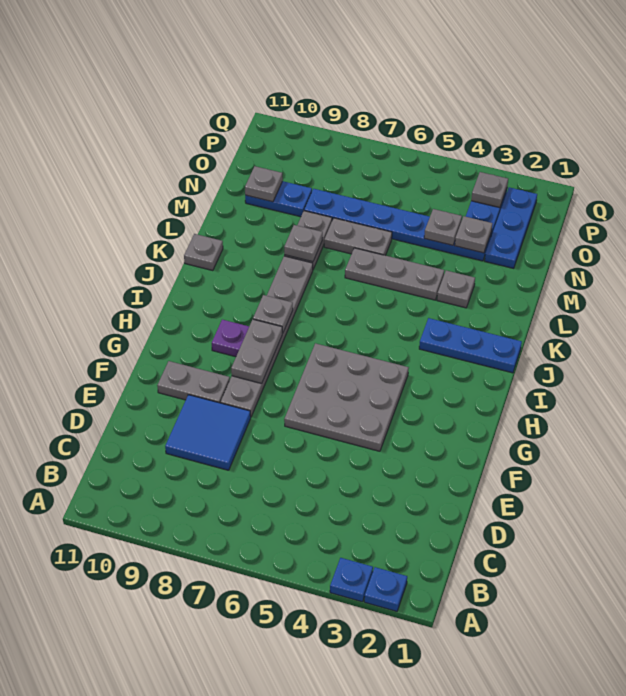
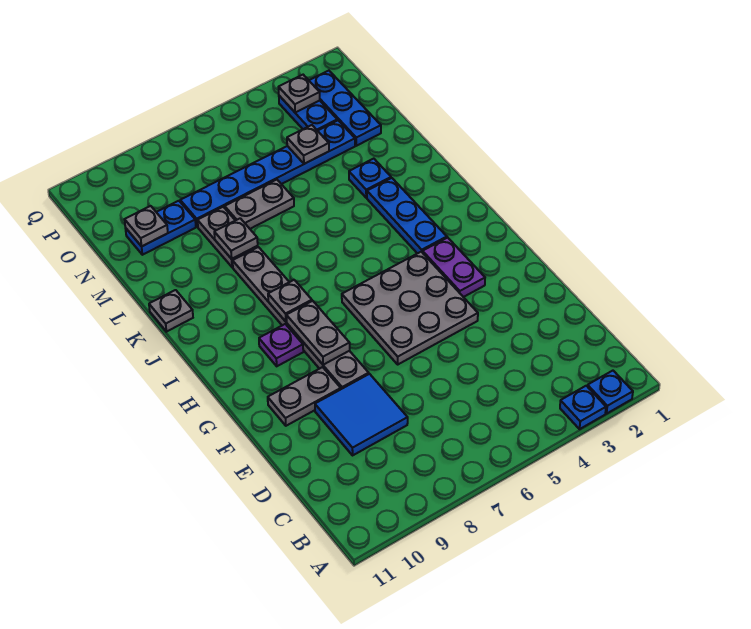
none -> purple 1x2 plate [423,238,485,297]
blue 1x3 plate [419,318,522,373] -> blue 1x3 plate turned to [367,178,447,254]
grey 1x1 plate [437,270,475,308] -> blue 1x1 plate [349,159,391,198]
grey 1x3 plate [345,248,444,300] -> none
grey 1x1 plate [455,216,492,253] -> none

